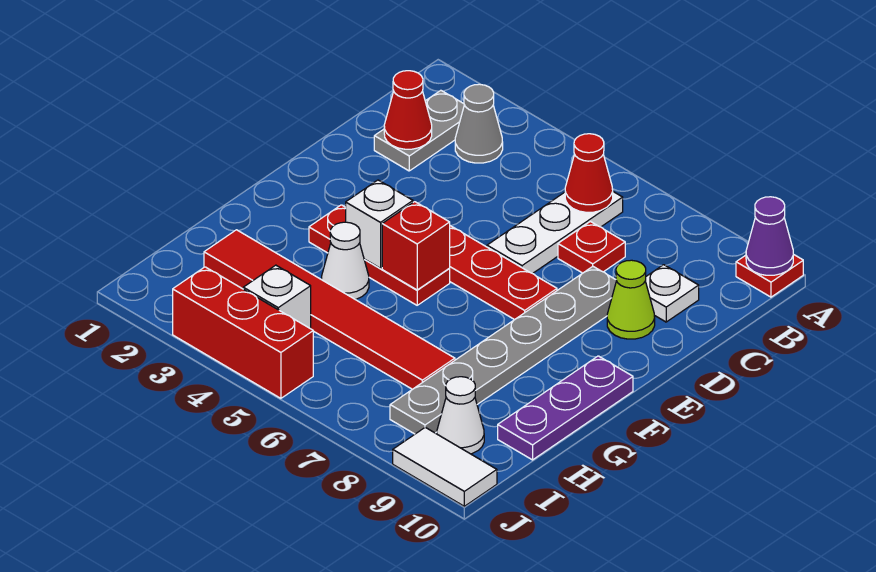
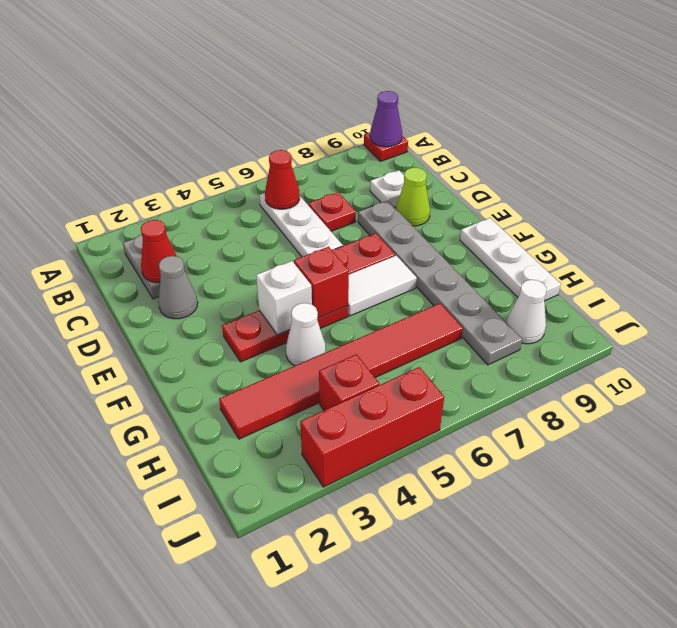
grey 1x1 cone [455,84,503,163] -> grey 1x1 cone moved to [158,256,198,319]
purple 1x3 plate [498,356,633,460] -> white 1x3 plate [460,218,561,301]
white 1x1 brick [243,265,311,329] -> red 1x1 brick [319,354,379,410]
white 1x2 tile [393,427,497,506] -> white 1x2 tile moved to [348,255,417,316]

